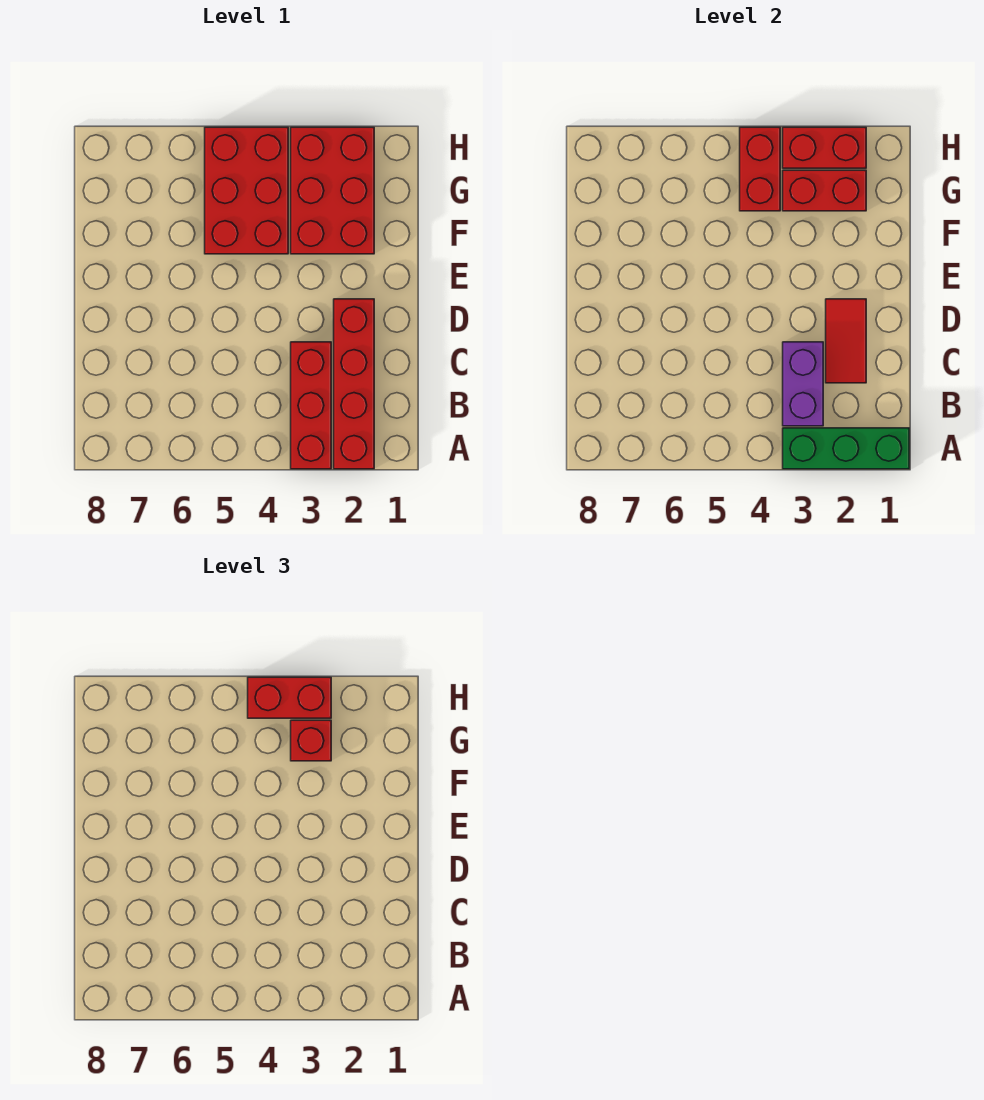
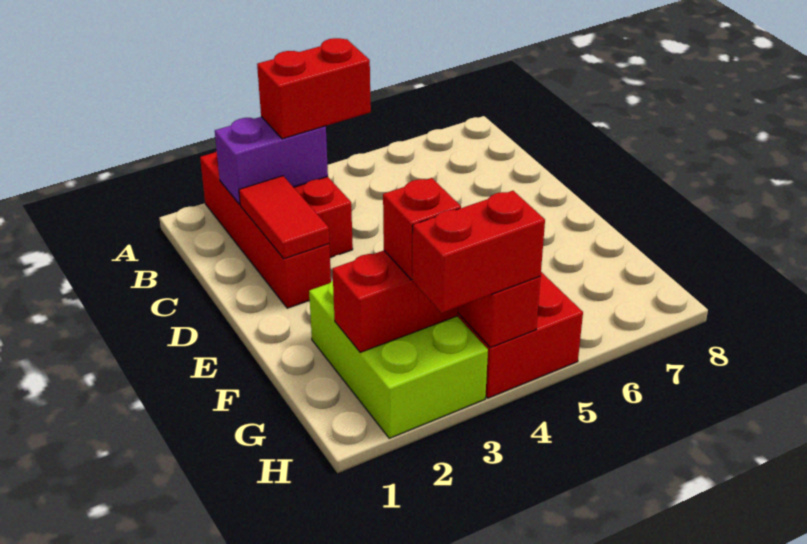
green 1x3 brick [783,428,909,469] -> none
purple 1x2 brick [783,342,823,426] -> purple 1x2 brick turned to [215,117,328,204]
red 2x3 brick [291,127,374,254] -> lime 2x3 brick [309,281,488,438]
red 1x2 brick [783,127,866,168] -> red 1x2 brick moved to [257,38,371,139]

